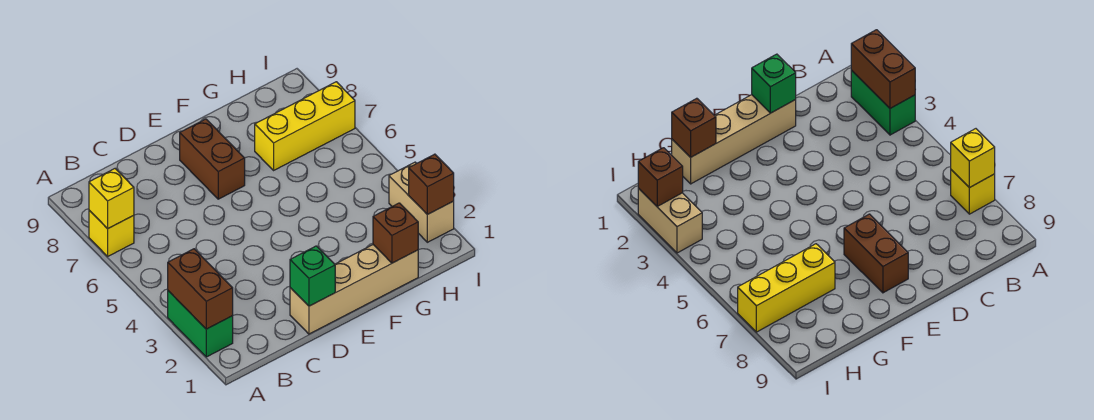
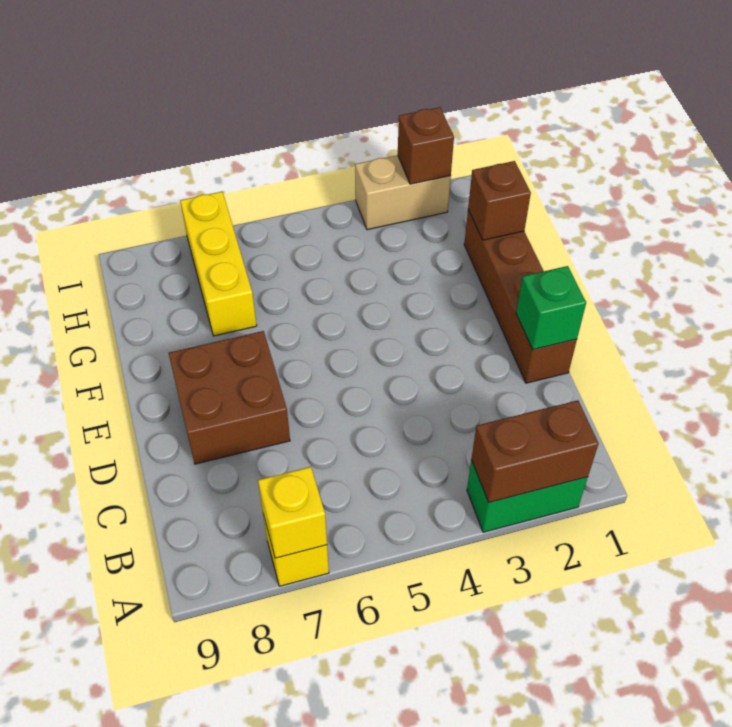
tan 1x4 brick [290,245,418,334] -> brown 1x4 brick [464,210,577,383]
brown 1x2 brick [180,119,245,199] -> brown 2x2 brick [169,331,290,464]

